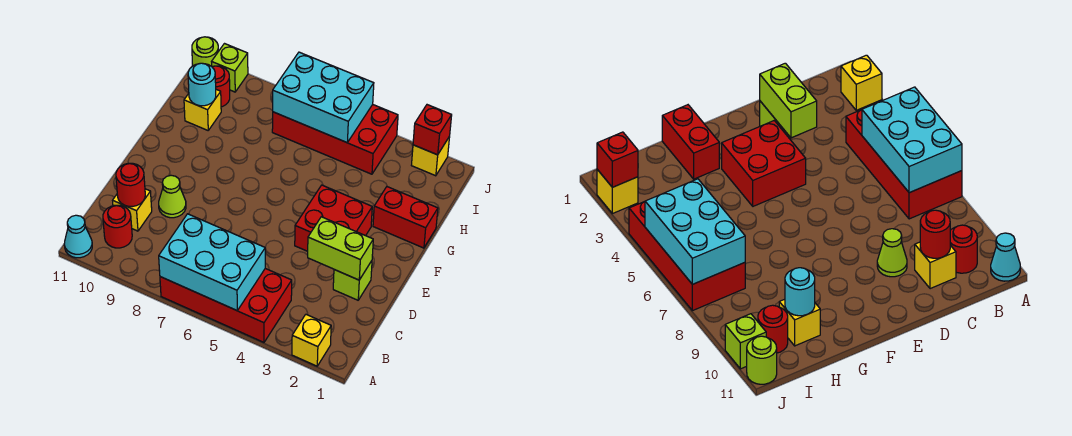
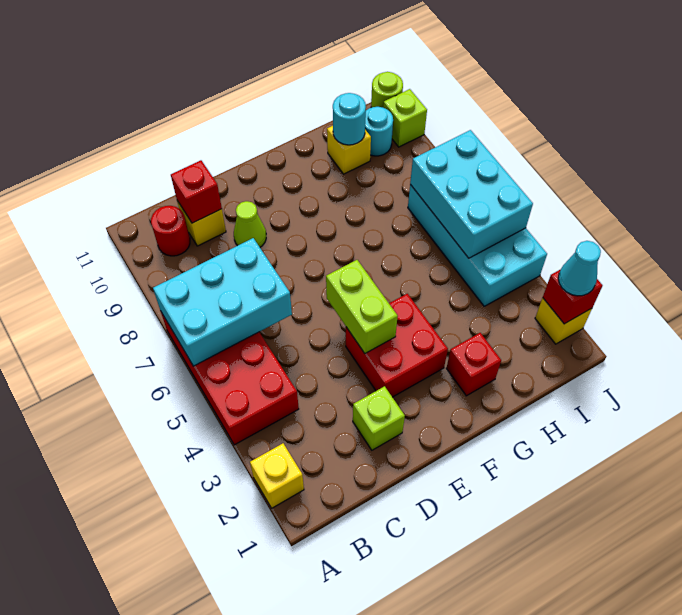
cyan 2x3 brick [159,214,265,310] -> cyan 2x3 brick turned to [153,238,292,366]
cyan 1x1 cone [64,215,92,258] -> cyan 1x1 cone moved to [558,241,601,296]
red 1x1 round brick [116,163,145,207] -> red 1x1 brick [171,160,222,223]
lime 1x2 brick [308,217,373,280] -> lime 1x2 brick moved to [326,260,398,353]
red 1x2 brick [373,187,438,248] -> red 1x1 brick [446,333,501,396]
red 2x4 brick [272,105,398,174] -> cyan 2x4 brick [408,185,547,306]
red 1x1 round brick [212,66,230,107] -> cyan 1x1 round brick [365,107,393,156]

